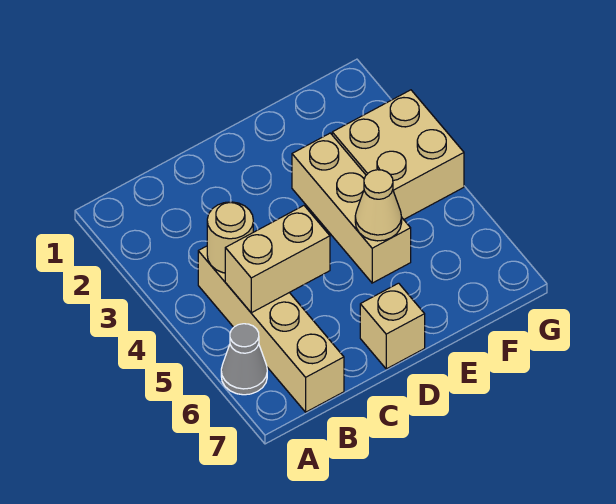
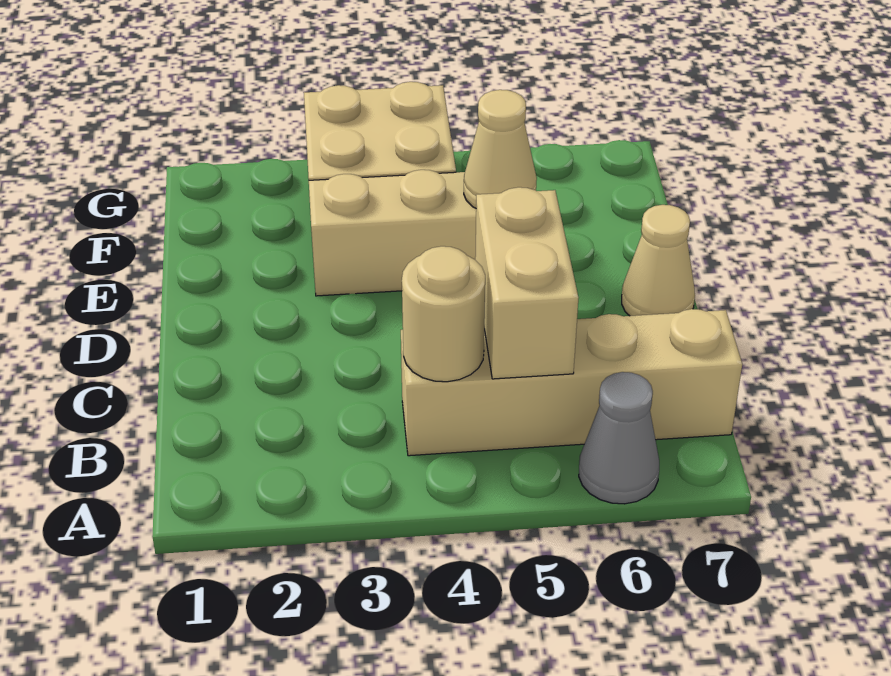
tan 1x1 brick [360,283,425,369] -> tan 1x1 cone [622,205,695,316]

